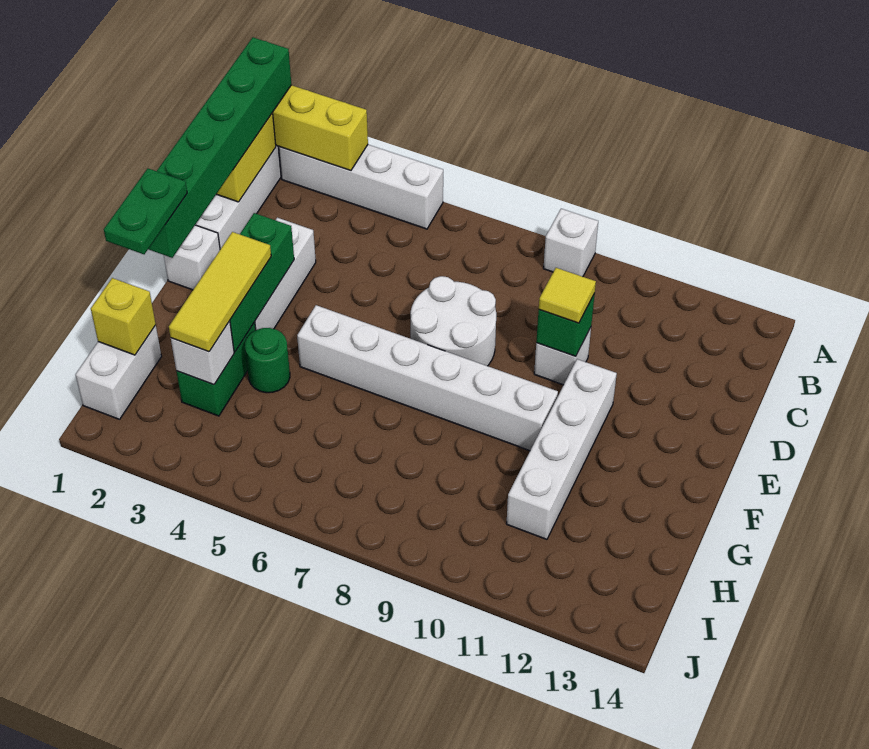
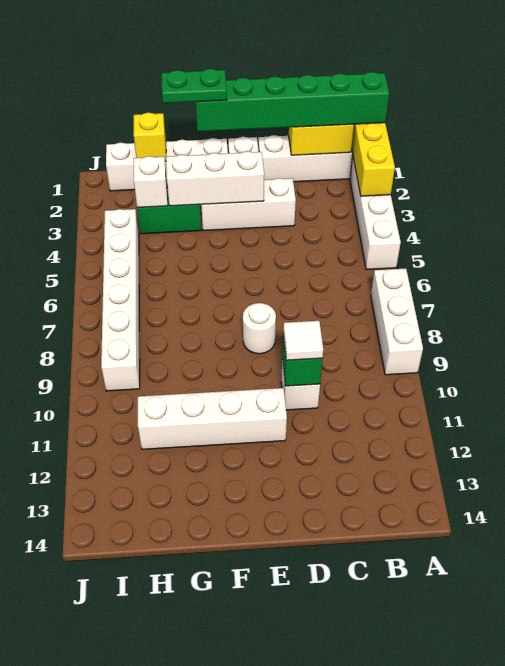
white 1x1 brick [543,209,598,277] -> white 1x3 brick [371,268,423,375]
white 2x2 round brick [411,276,496,366] -> white 1x1 round brick [243,303,276,354]
yellow 1x1 tile [539,268,596,323] -> white 1x1 tile [283,321,323,360]
green 1x3 brick [230,213,294,352] -> white 1x3 brick [166,151,264,206]
yellow 1x3 tile [169,232,271,352] -> none
white 1x6 brick [297,305,558,451] -> white 1x6 brick moved to [101,209,140,391]
green 1x1 round brick [245,328,290,393] -> none
white 1x2 brick [76,325,161,419] -> white 1x4 brick [106,138,228,191]

